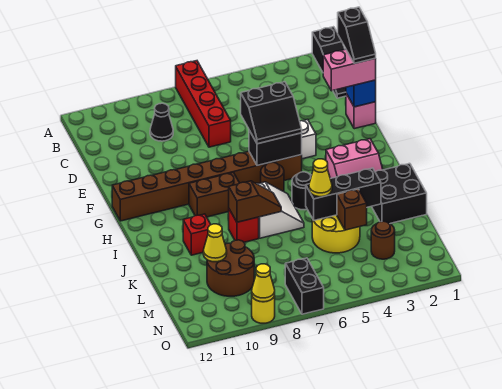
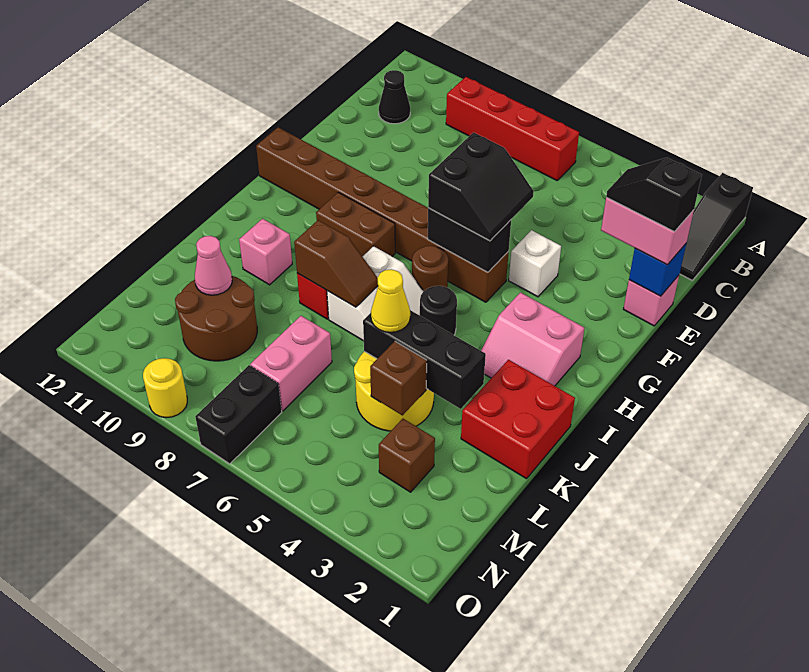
red 1x4 brick [176,61,231,147] -> red 1x4 brick turned to [446,77,579,180]
black 1x1 cone [150,103,173,141] -> black 1x1 cone moved to [379,70,410,124]
black 1x2 slope [338,7,376,63] -> black 1x2 slope turned to [606,158,702,232]
black 2x2 slope [241,82,302,144] -> black 2x2 slope turned to [428,132,534,241]
black 2x2 brick [371,163,427,224] -> red 2x2 brick [461,360,575,479]
red 1x1 brick [183,214,211,255] -> pink 1x1 brick [239,219,292,285]
none -> pink 1x2 brick [250,316,332,411]
yellow 1x1 cone [203,224,227,262] -> pink 1x1 cone [195,236,232,295]
brown 1x1 round brick [371,221,395,259] -> brown 1x1 brick [379,419,435,492]
yellow 1x1 cone [252,264,275,302] -> none

